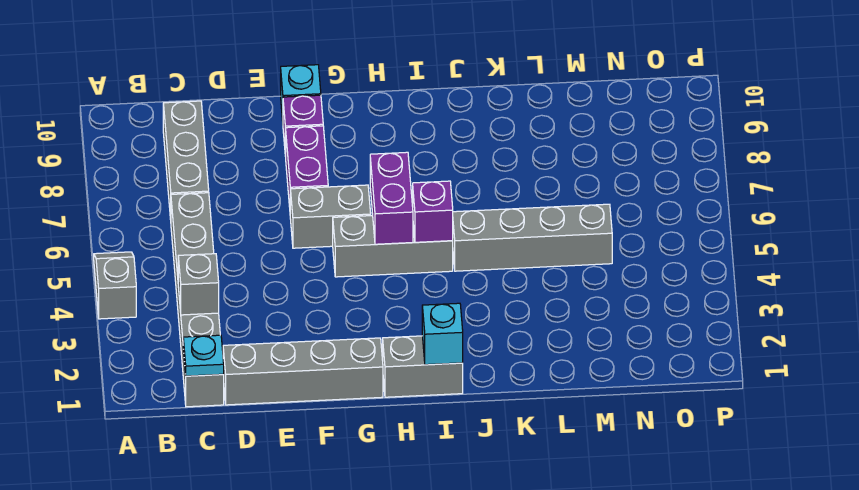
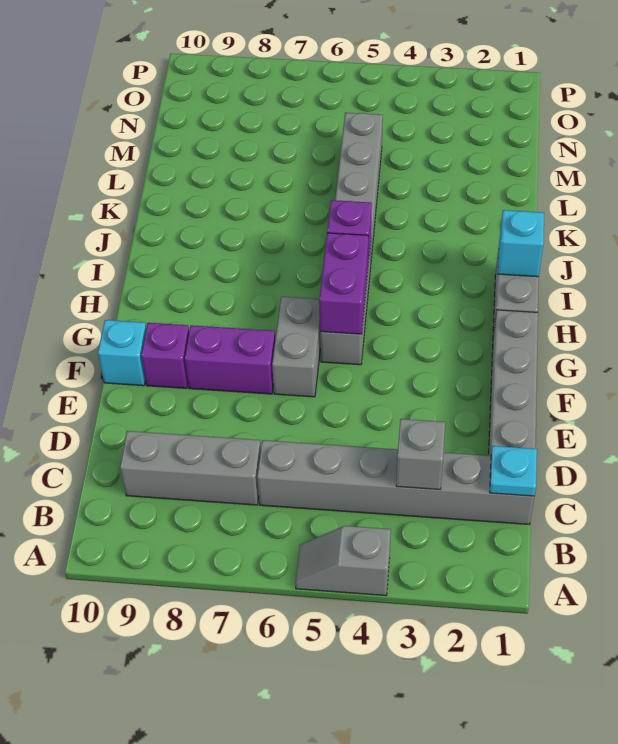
purple 1x2 brick [370,152,413,244] -> purple 1x2 brick turned to [319,233,368,334]

